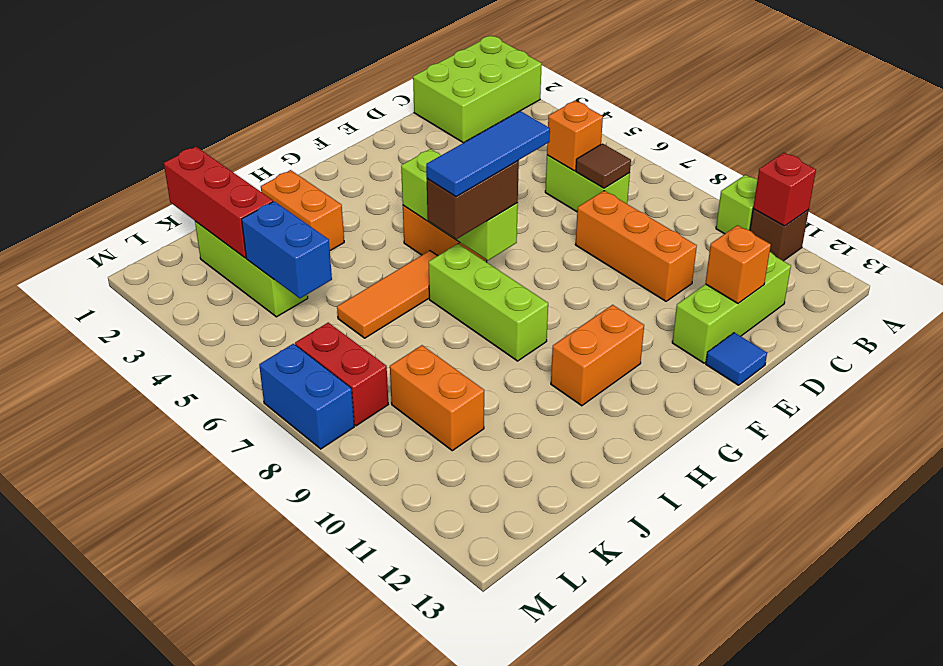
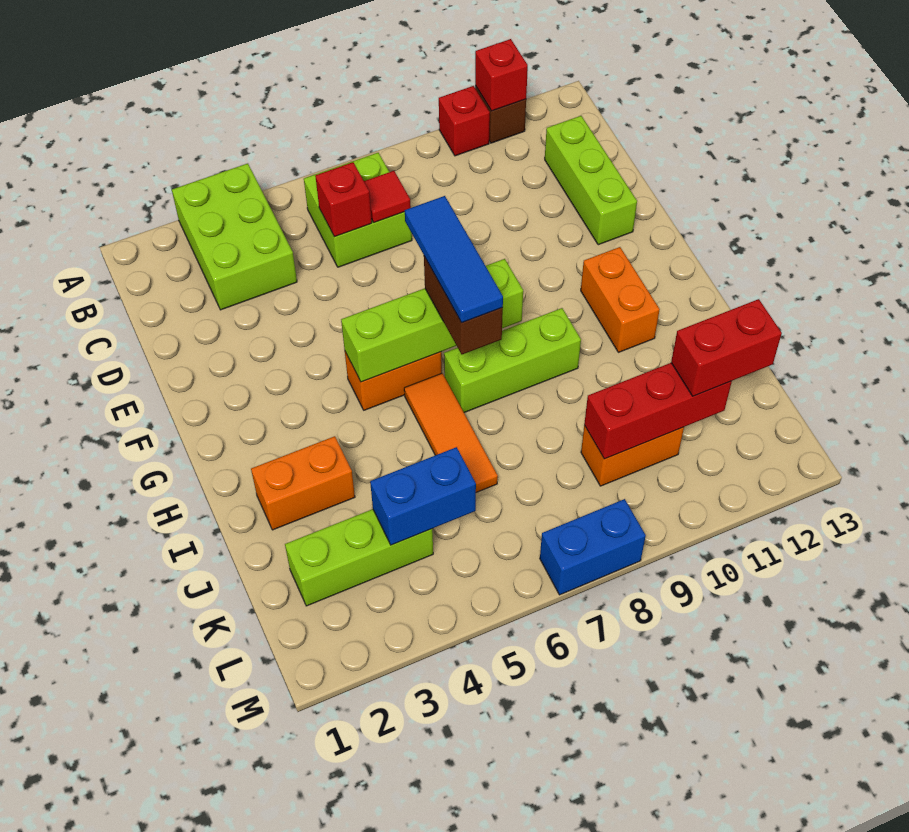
lime 2x3 brick [413,36,542,143] -> lime 2x3 brick moved to [172,163,297,310]
lime 1x1 brick [716,175,758,234] -> red 1x1 brick [439,86,490,156]
lime 1x2 brick [545,155,630,212] -> lime 2x2 brick [304,153,412,267]
orange 1x1 brick [547,101,603,171] -> red 1x1 brick [315,162,372,237]
brown 1x1 tile [576,144,631,188] -> red 1x1 tile [364,171,411,223]
orange 1x3 brick [575,191,697,301] -> none
orange 1x1 brick [705,225,771,303] -> none
blue 1x1 tile [706,332,767,385] -> none
lime 1x3 brick [401,149,518,261] -> lime 1x4 brick [341,259,523,382]
red 1x3 brick [164,147,273,258] -> red 1x3 brick moved to [584,363,732,459]
red 1x2 brick [295,323,388,426] -> red 1x2 brick moved to [671,299,782,396]

